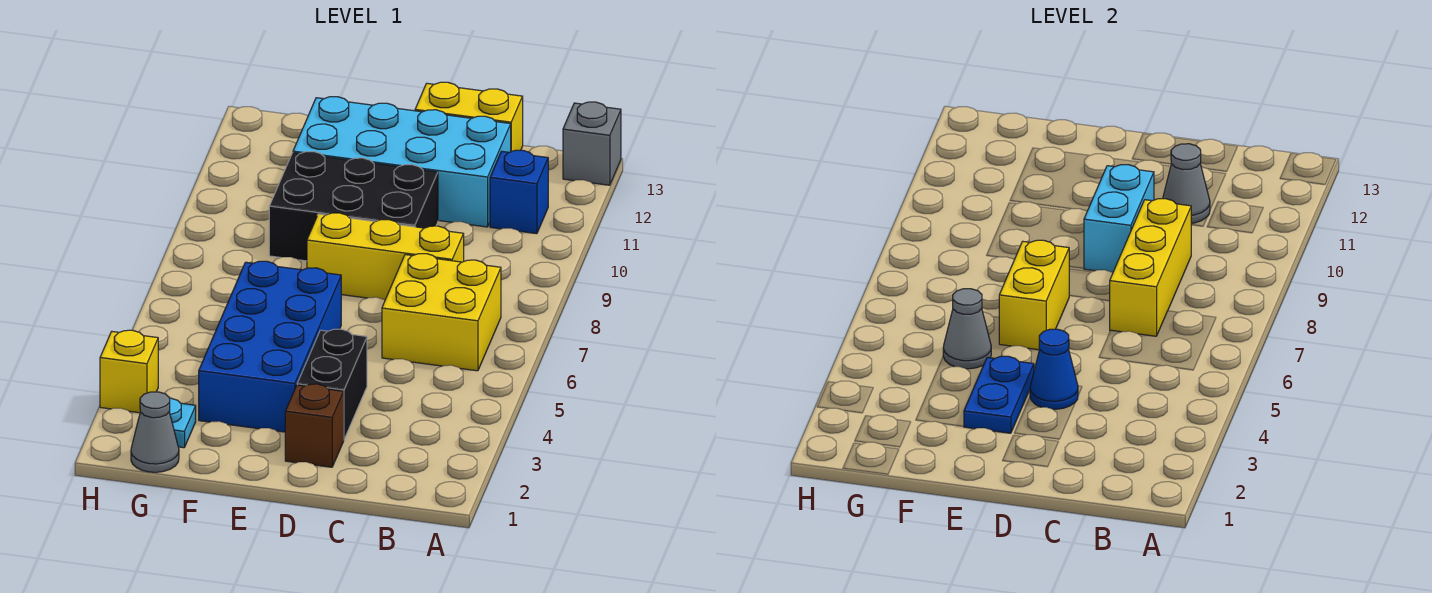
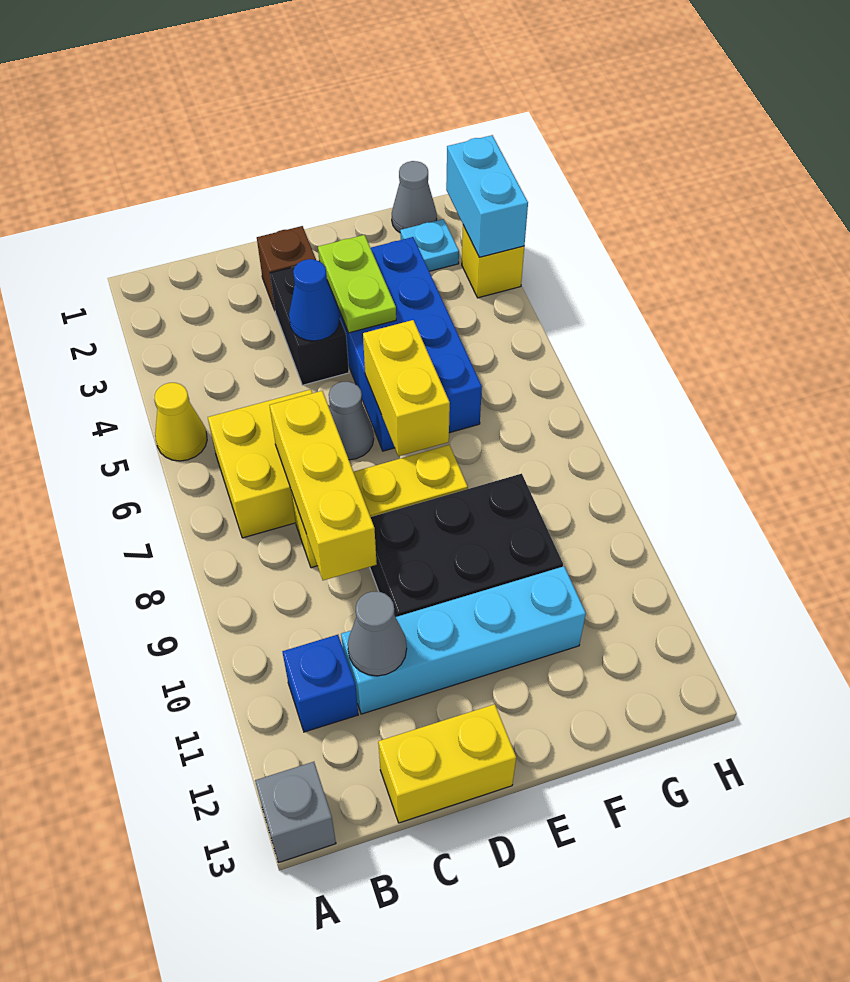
none -> yellow 1x1 cone [155,383,207,461]
cyan 2x4 brick [293,97,511,227] -> cyan 1x4 brick [341,566,586,714]
cyan 1x2 brick [1084,165,1154,273] -> cyan 1x2 brick moved to [446,135,528,257]
blue 1x2 plate [964,356,1034,433] -> lime 1x2 plate [318,235,396,333]
grey 1x1 cone [943,289,991,369] -> grey 1x1 cone moved to [329,382,374,460]

